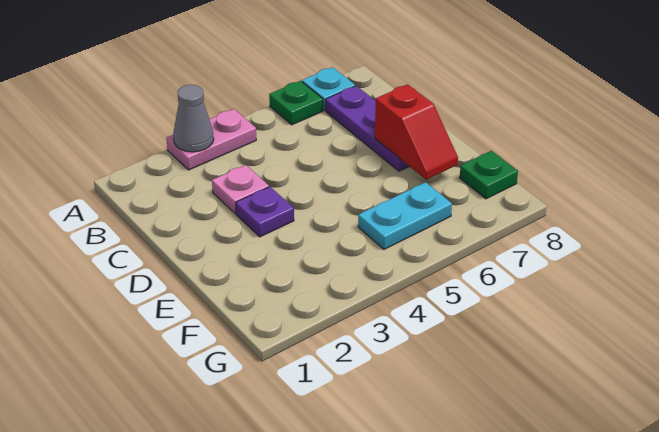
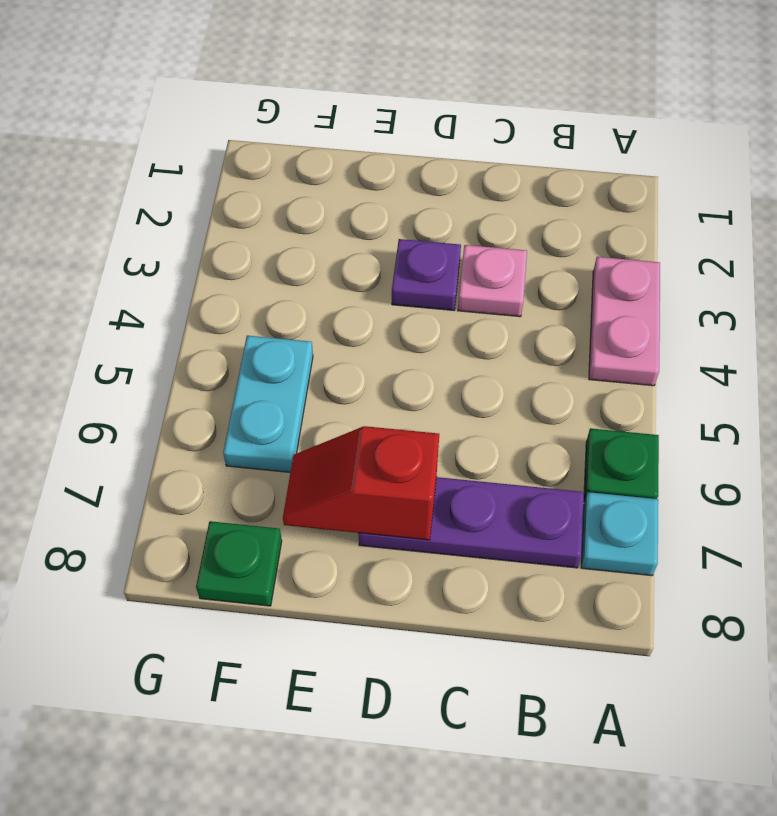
grey 1x1 cone [173,85,214,152] -> none

